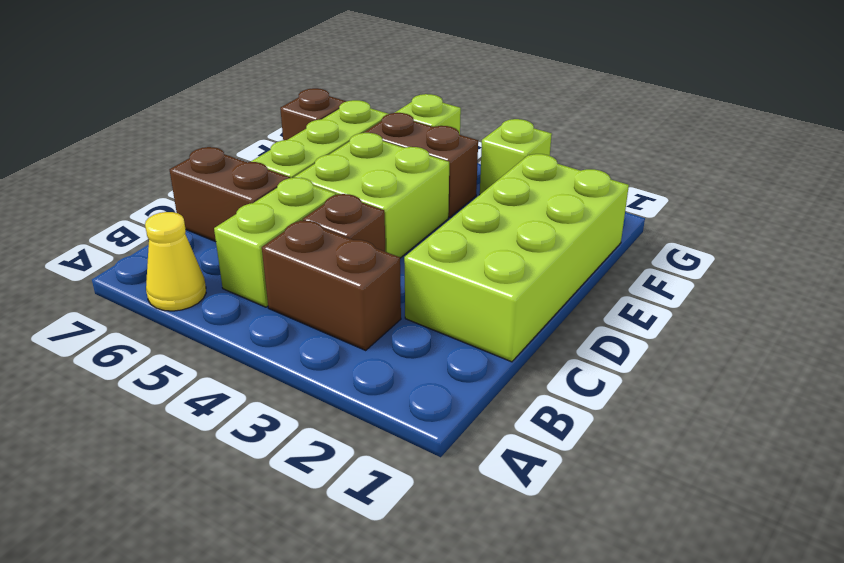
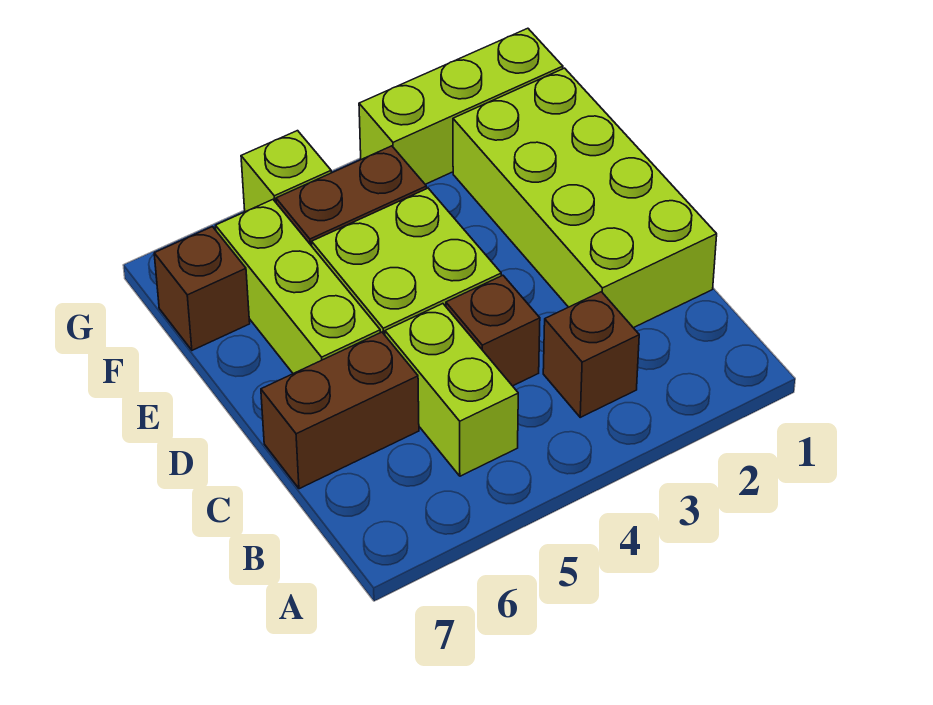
yellow 1x1 cone [145,212,206,311] -> none
brown 1x2 brick [262,220,401,350] -> brown 1x1 brick [543,292,639,417]
lime 1x1 brick [480,119,552,194] -> lime 1x3 brick [359,28,563,184]

